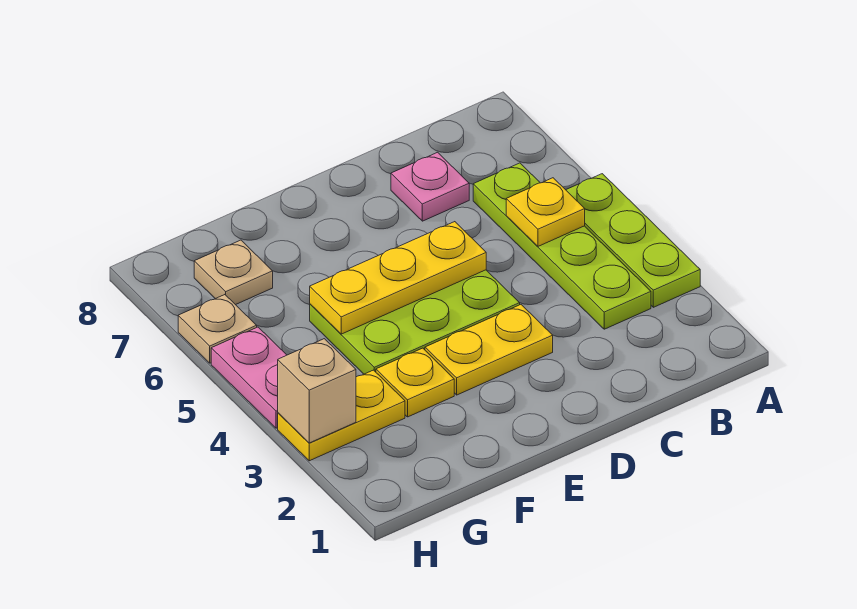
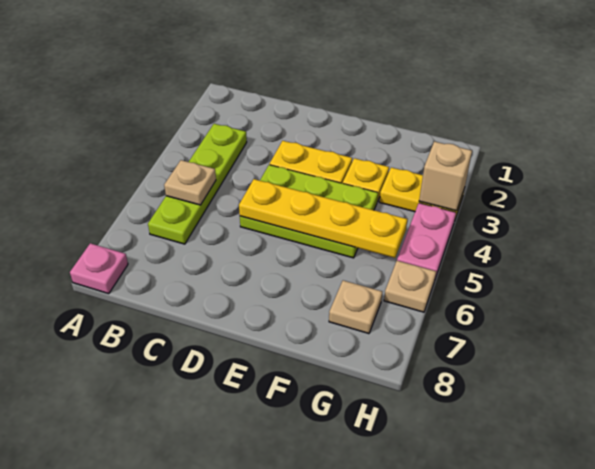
lime 1x3 plate [566,174,700,307] -> none
yellow 1x1 plate [506,178,585,246] -> tan 1x1 plate [164,160,216,205]
pink 1x1 plate [391,152,469,221] -> pink 1x1 plate moved to [70,243,128,294]
yellow 1x3 plate [310,222,486,334] -> yellow 1x4 plate [239,179,407,258]

